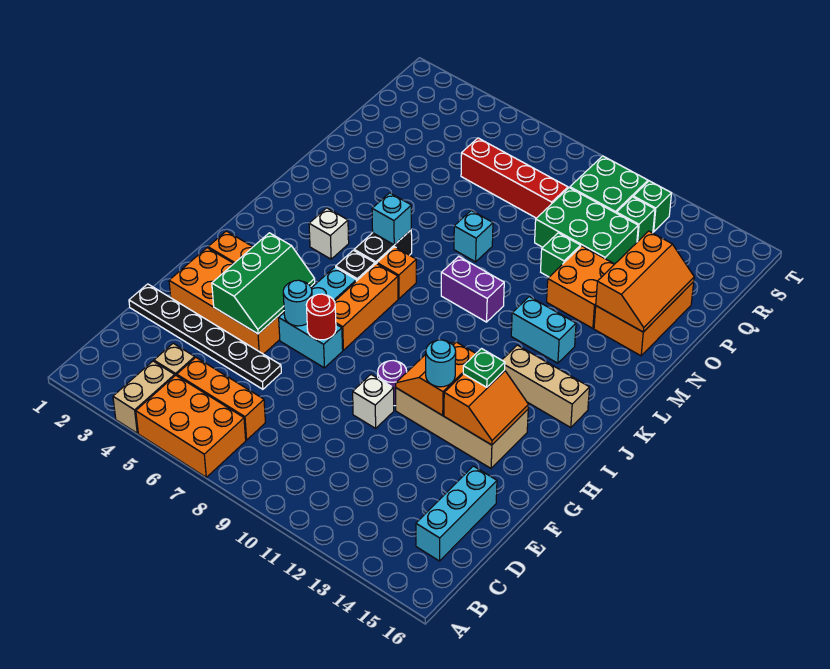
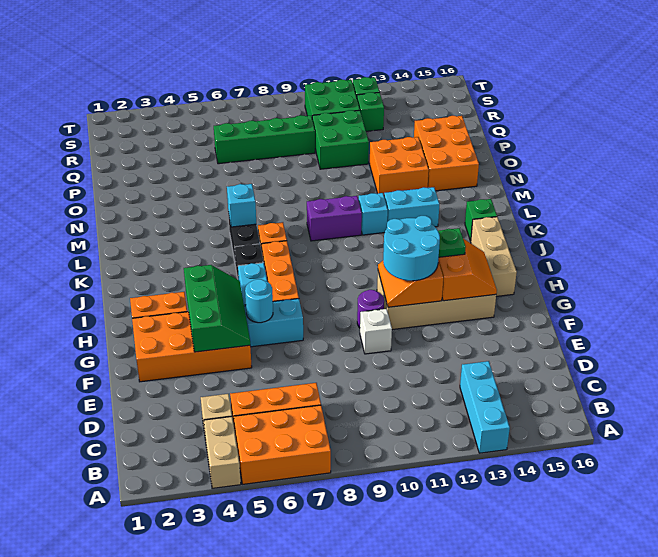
cyan 1x3 brick [416,466,497,561] -> cyan 1x3 brick moved to [460,361,510,453]
black 1x6 plate [129,284,281,389] -> none
red 1x1 round brick [306,294,336,340] -> none
cyan 1x1 round brick [426,340,456,387] -> cyan 2x2 round brick [383,216,440,281]
tan 1x3 brick [502,345,589,427] -> tan 1x3 brick turned to [471,217,517,296]
white 1x1 brick [309,208,349,259] -> none
cyan 1x1 brick [454,211,493,262] -> cyan 1x1 brick moved to [358,193,388,235]
orange 2x3 slope [596,231,694,332] -> none
green 1x1 brick [541,233,581,277] -> green 1x1 brick moved to [465,199,497,241]
green 2x3 brick [535,188,638,264] -> green 2x2 brick [312,110,369,169]
red 1x4 brick [461,138,568,218] -> green 1x4 brick [214,115,315,164]

